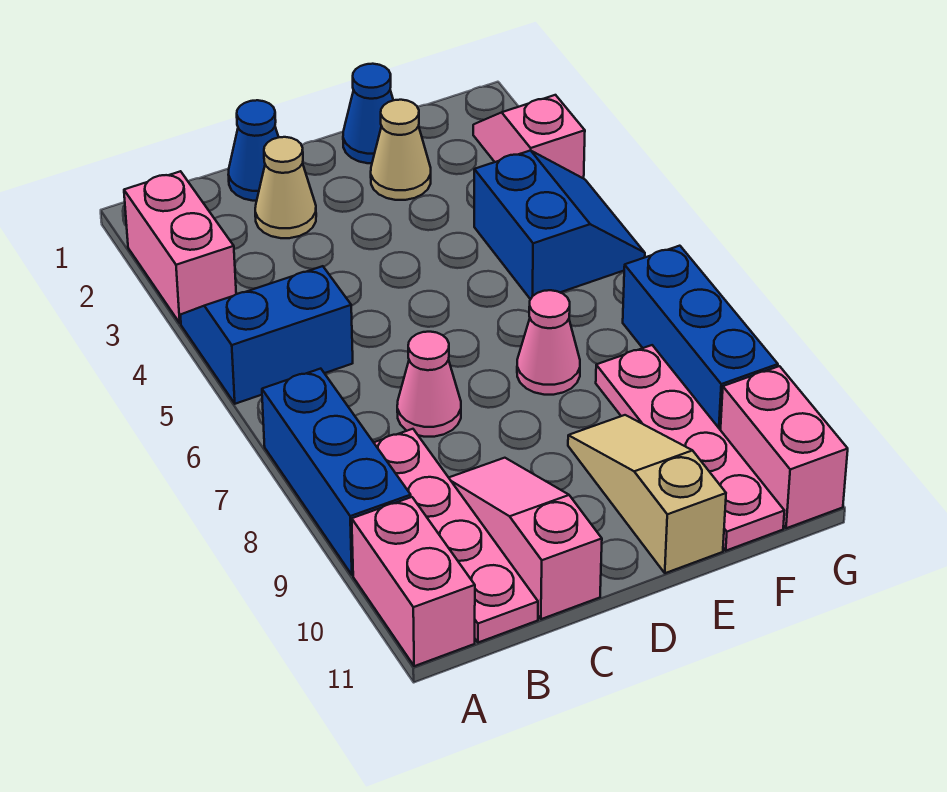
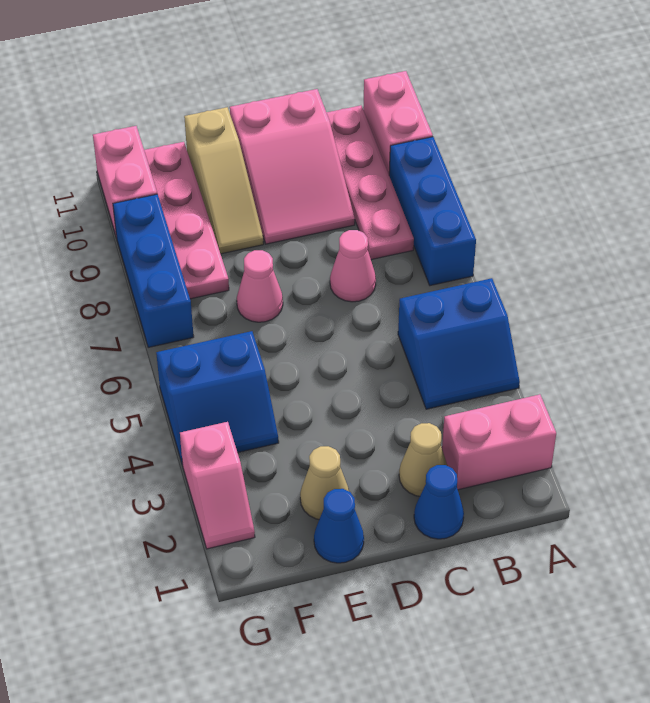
pink 1x2 brick [124,171,236,323] -> pink 1x2 brick turned to [442,394,556,490]
pink 1x3 slope [449,458,602,619] -> pink 2x3 slope [230,89,355,244]
blue 2x2 slope [474,150,645,299] -> blue 2x2 slope turned to [156,331,279,465]

